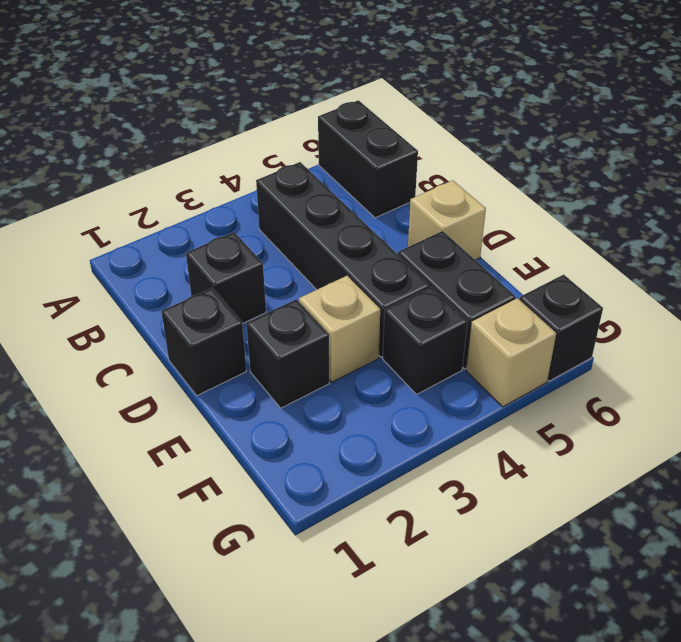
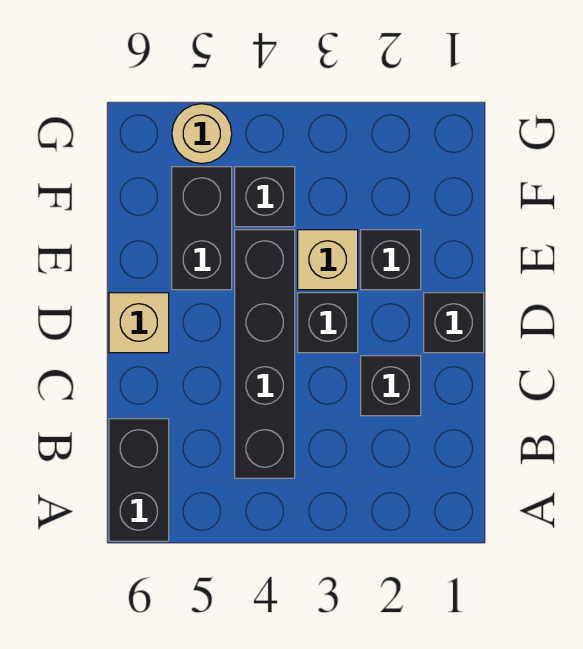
tan 1x1 brick [466,298,556,407] -> tan 1x1 round brick [172,104,232,164]
black 1x1 brick [519,275,603,381] -> black 1x1 brick moved to [298,293,358,353]

